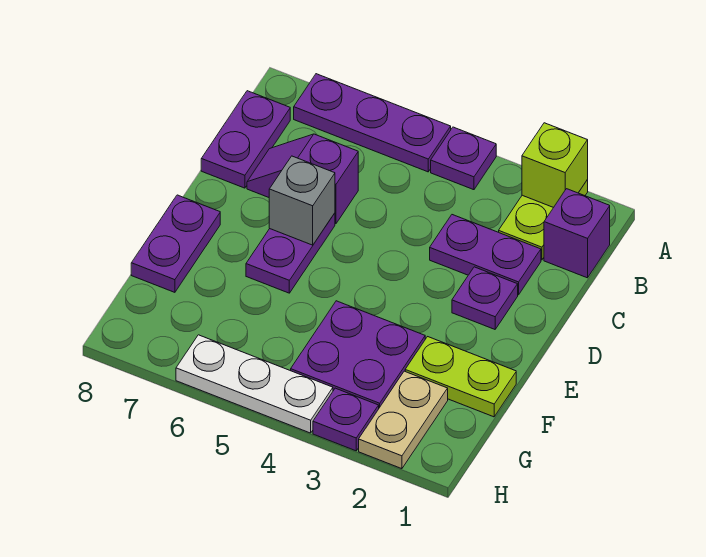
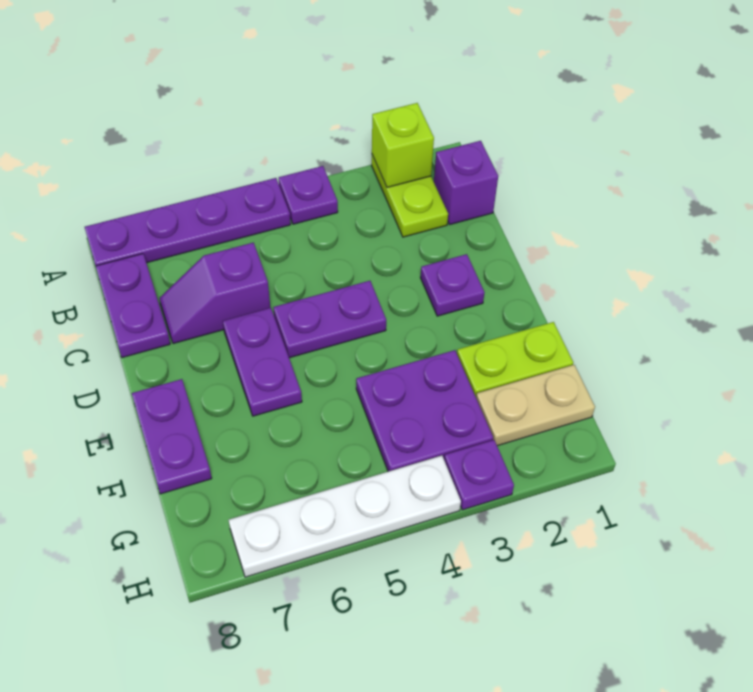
purple 1x3 plate [294,74,451,172] -> purple 1x4 plate [85,178,291,266]
purple 1x2 plate [430,215,541,295] -> purple 1x2 plate moved to [273,281,386,358]
grey 1x1 brick [269,156,335,245] -> none
tan 1x2 plate [359,371,448,469] -> tan 1x2 plate turned to [476,365,595,446]
white 1x3 plate [176,335,333,433] -> white 1x4 plate [229,456,461,577]

